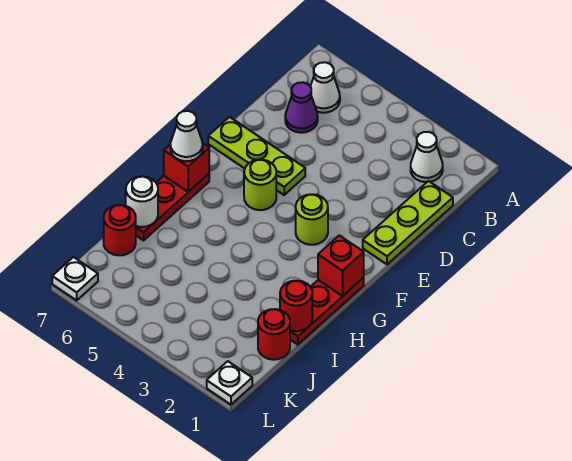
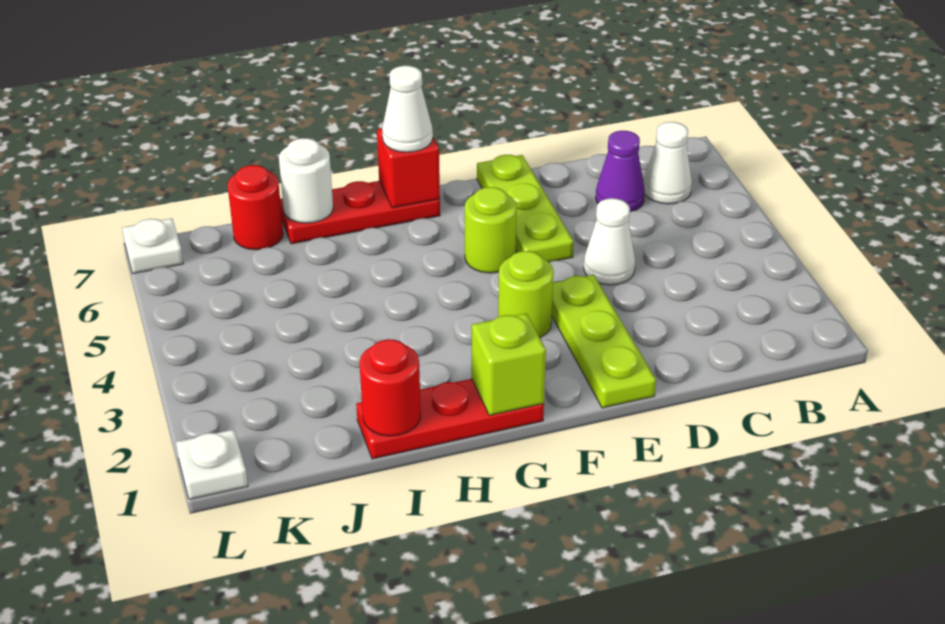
white 1x1 cone [411,132,443,182] -> white 1x1 cone moved to [584,198,635,285]
lime 1x3 plate [363,181,453,264] -> lime 1x3 plate turned to [552,275,656,408]
red 1x1 brick [318,235,364,296] -> lime 1x1 brick [471,313,546,416]
red 1x1 round brick [258,309,290,360] -> none

